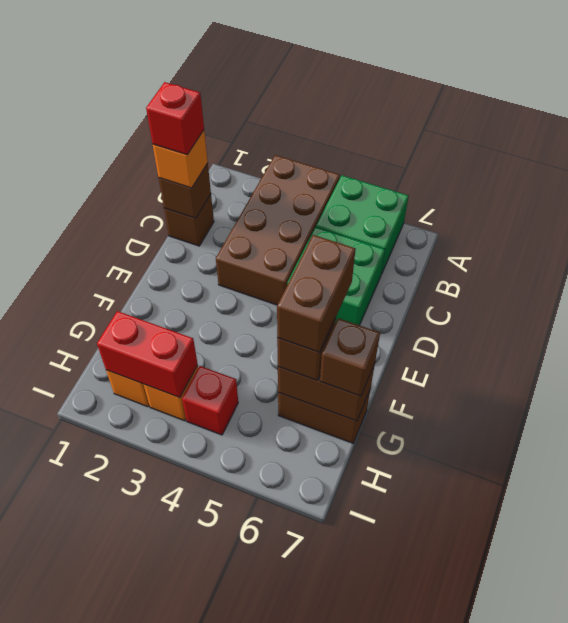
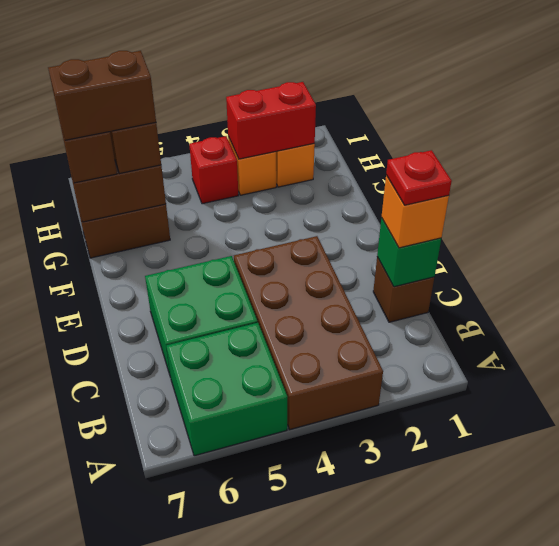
brown 1x1 brick [159,163,211,218] -> green 1x1 brick [377,218,441,287]
red 1x1 brick [146,82,204,155] -> red 1x1 plate [386,150,452,205]
brown 1x2 brick [277,235,356,352] -> brown 1x2 brick turned to [48,51,156,140]

